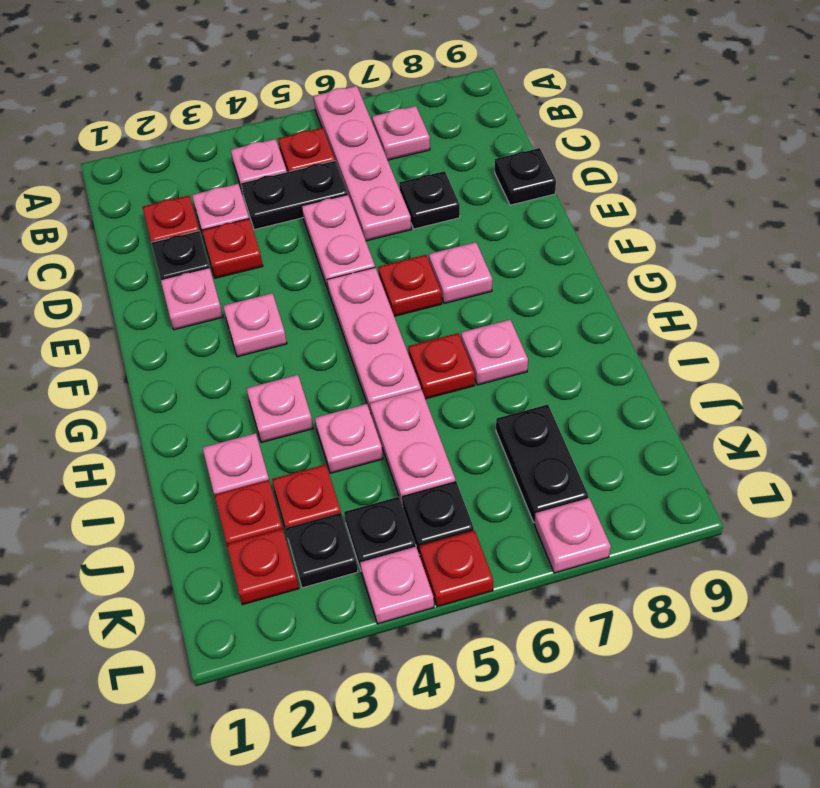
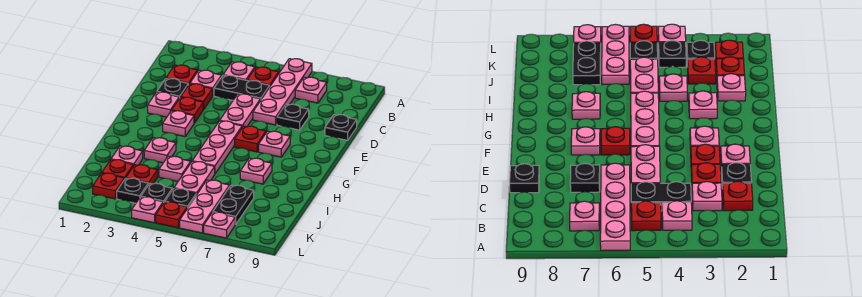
red 1x1 plate [408,333,475,399] -> red 1x1 plate moved to [172,97,204,123]
none -> pink 1x3 plate [180,180,230,233]

